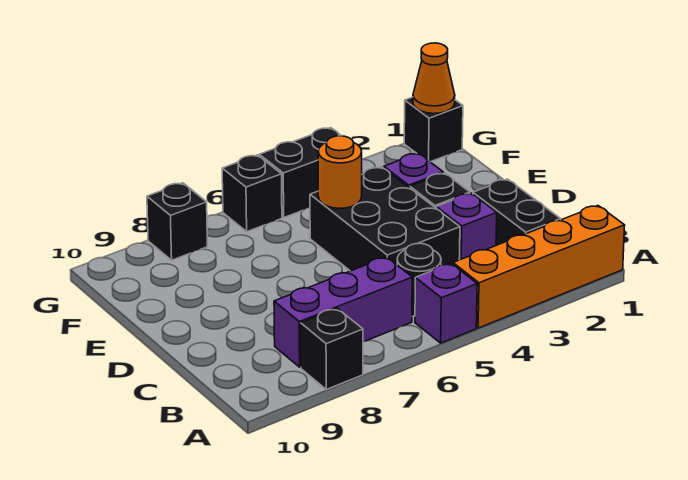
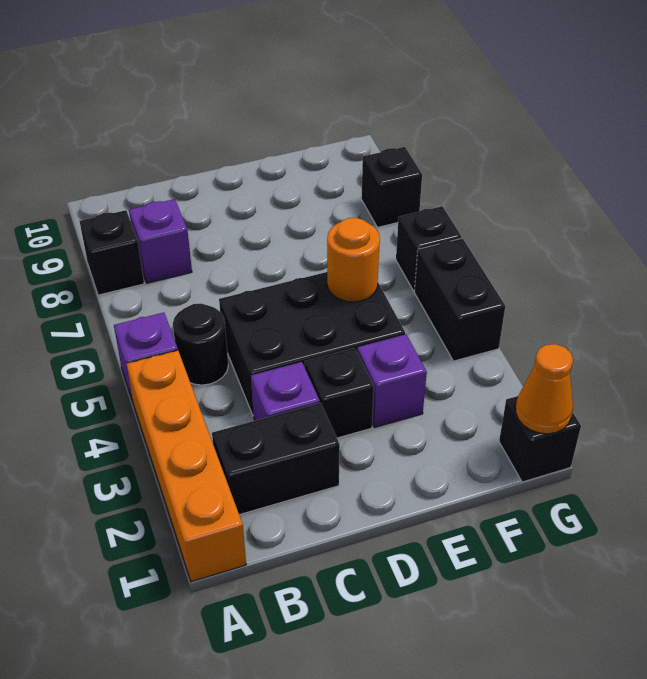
purple 1x3 brick [274,257,412,367] -> purple 1x1 brick [129,199,192,283]

